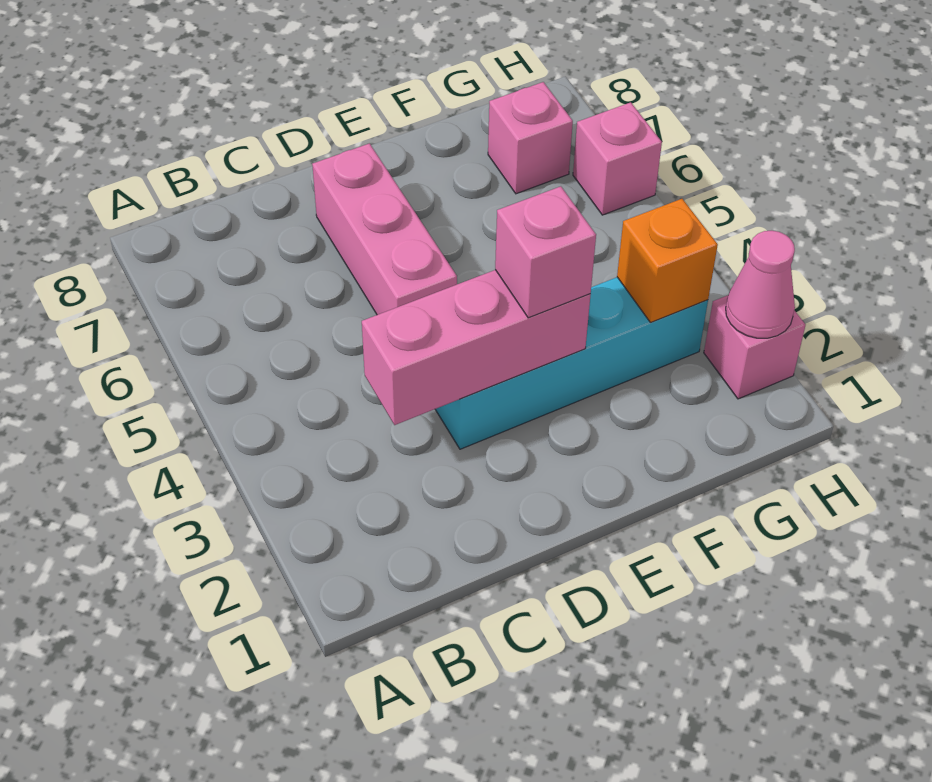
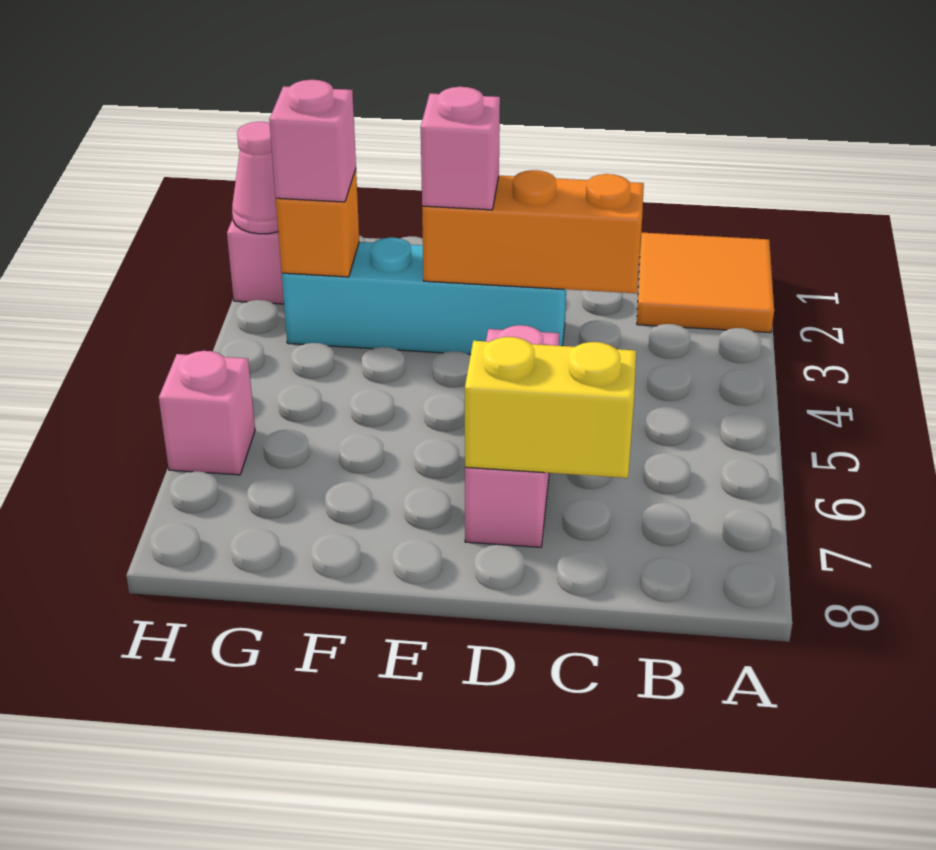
none -> orange 2x2 tile [637,233,774,333]
pink 1x3 brick [362,270,591,425] -> orange 1x3 brick [422,170,644,293]
none -> yellow 1x2 brick [465,337,636,478]
pink 1x1 brick [488,82,573,194] -> pink 1x1 brick moved to [269,80,356,202]

